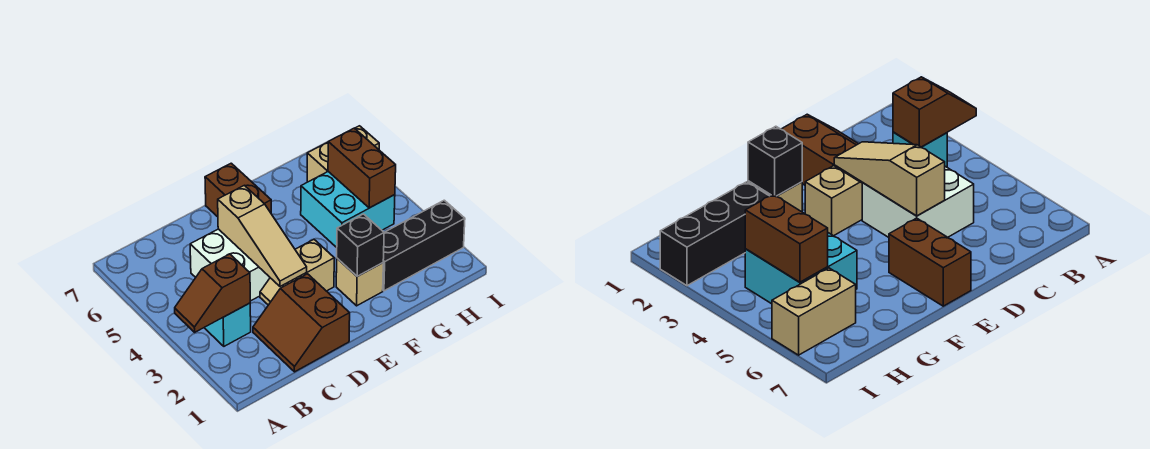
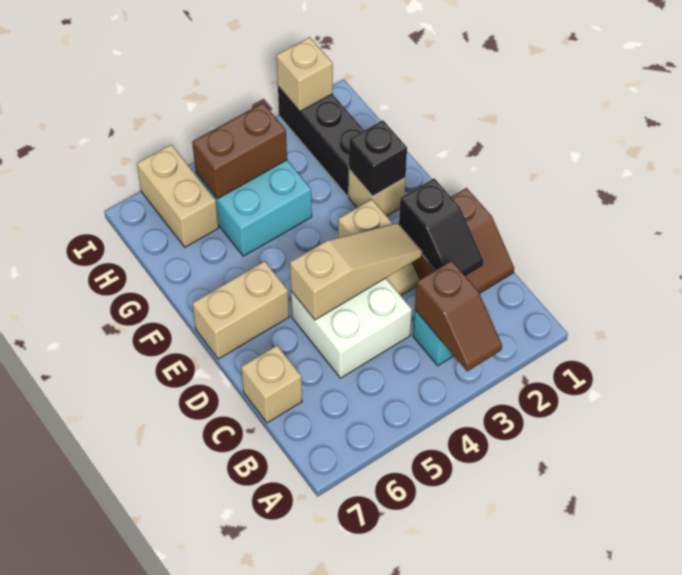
none -> black 1x2 slope [399,178,484,276]
none -> tan 1x1 brick [241,346,302,423]
brown 1x2 brick [205,163,271,217] -> tan 1x2 brick [192,261,289,359]
none -> tan 1x1 brick [277,37,333,111]

